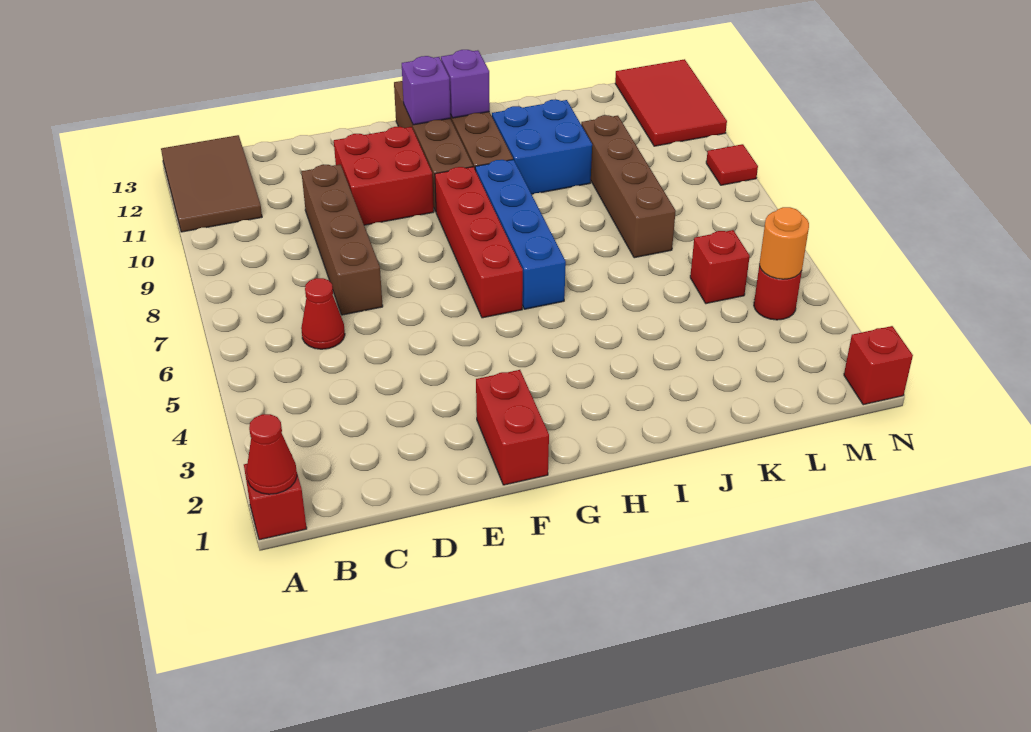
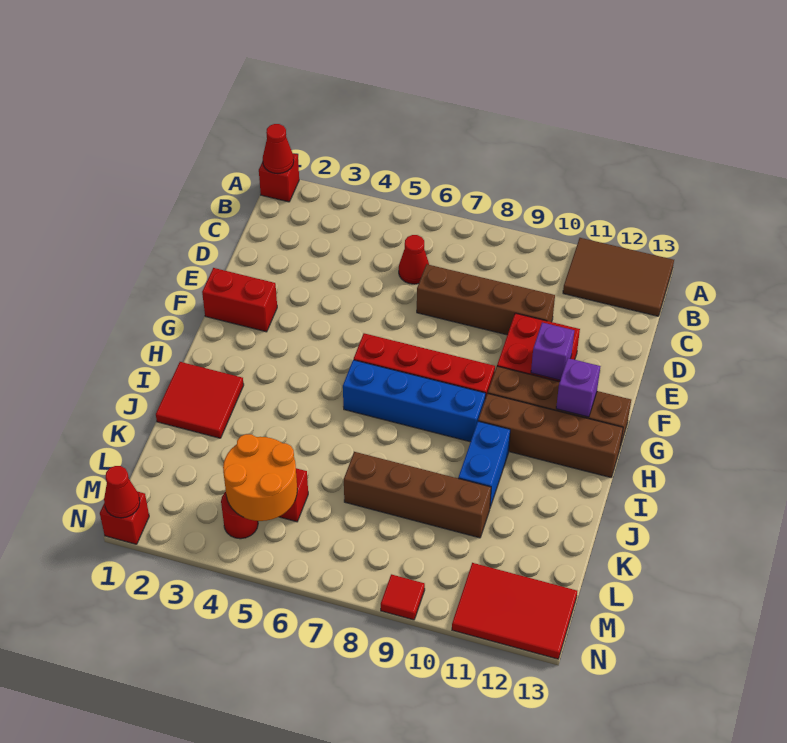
purple 1x1 brick [441,50,490,118] -> purple 1x1 brick moved to [531,323,574,380]
none -> red 2x2 tile [156,362,244,438]
blue 2x2 brick [492,100,592,194] -> blue 1x2 brick [458,421,510,507]
orange 1x1 round brick [759,207,809,279] -> orange 2x2 round brick [223,434,297,521]
none -> red 1x1 cone [104,466,140,518]

